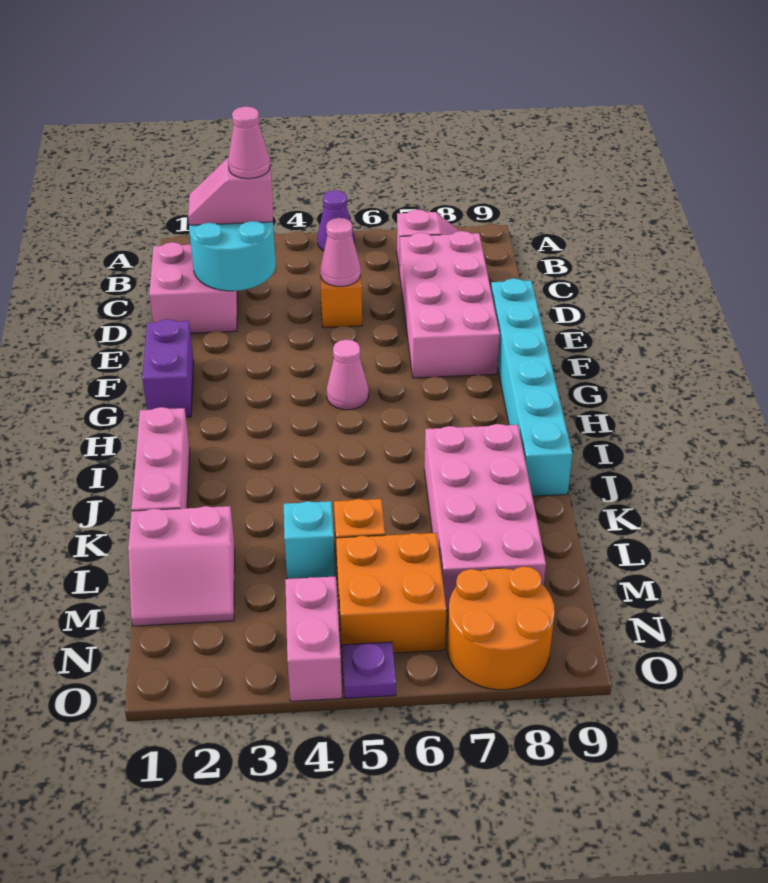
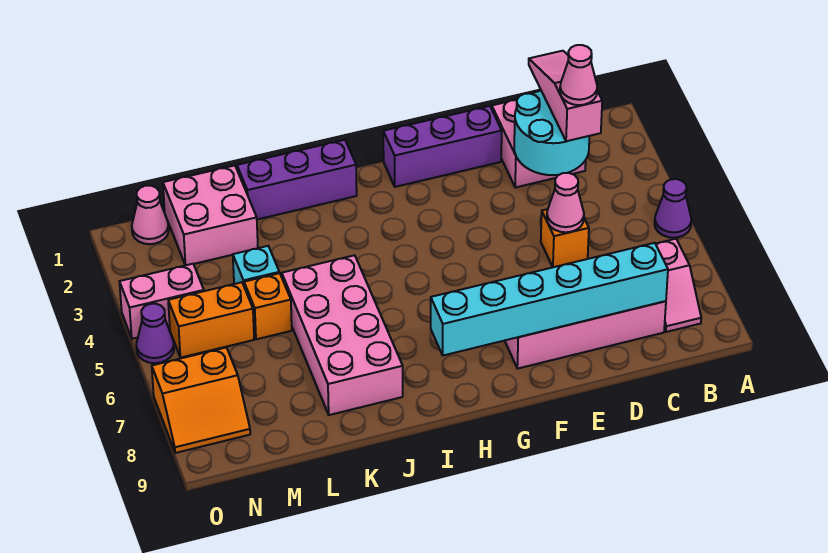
pink 1x2 slope [188,156,273,225] -> pink 1x3 slope [529,51,602,141]
cyan 1x6 brick [491,278,572,496] -> cyan 1x6 brick moved to [431,243,668,355]
purple 1x2 brick [142,319,194,417] -> purple 1x3 brick [383,106,502,187]
pink 1x1 cone [326,340,369,410] -> pink 1x1 cone moved to [132,186,169,244]
pink 1x3 brick [132,407,190,511] -> purple 1x3 brick [237,140,357,219]
pink 2x4 brick [424,424,546,610] -> pink 2x4 brick turned to [282,255,403,415]
pink 2x2 slope [128,506,235,626] -> pink 2x2 brick [163,165,258,265]
orange 2x2 brick [336,533,446,653] -> orange 1x2 brick [168,282,254,358]
orange 2x2 round brick [447,566,555,690] -> orange 2x2 slope [152,348,250,453]
purple 1x1 plate [342,642,396,698] -> purple 1x1 cone [136,304,174,363]

